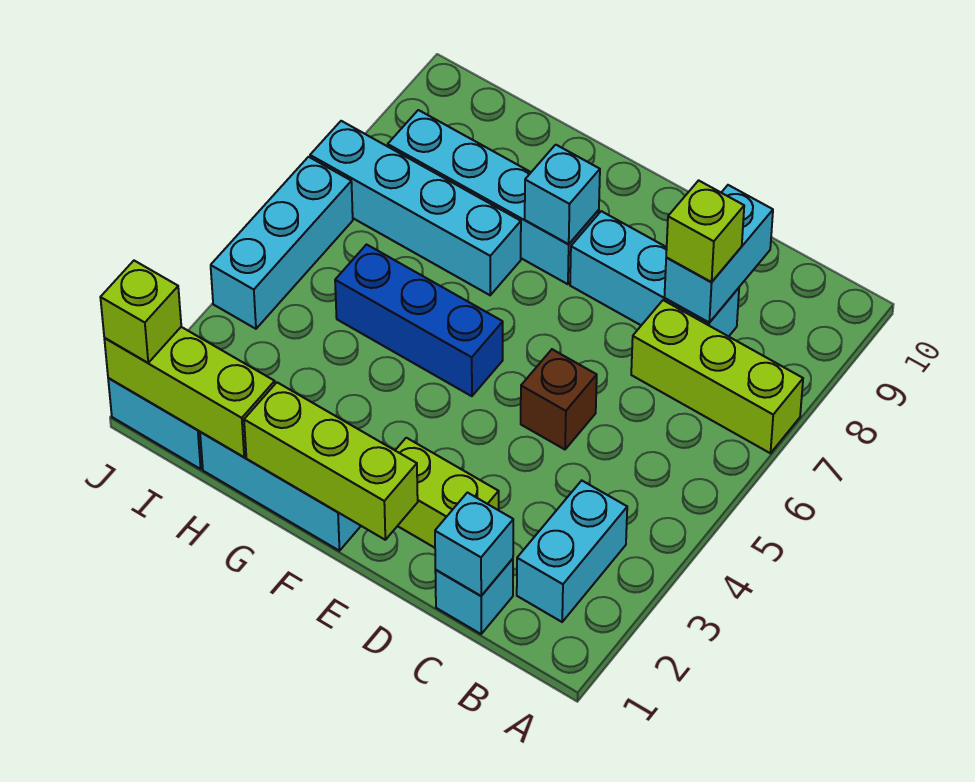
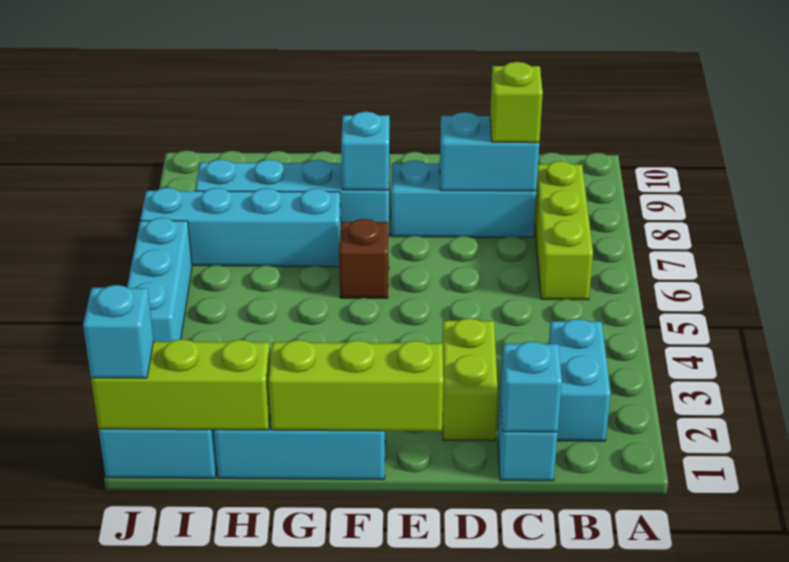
lime 1x3 brick [631,300,803,453] -> lime 1x3 brick turned to [534,161,593,300]
cyan 1x2 brick [664,185,773,323] -> cyan 1x2 brick turned to [440,112,539,191]
lime 1x2 brick [395,438,499,548] -> lime 1x2 brick turned to [442,318,498,441]
brown 1x1 brick [521,349,597,449] -> brown 1x1 brick moved to [339,219,389,298]
blue 1x3 brick [335,245,503,396] -> none
lime 1x1 brick [100,261,181,363] -> cyan 1x1 brick [83,285,154,378]

